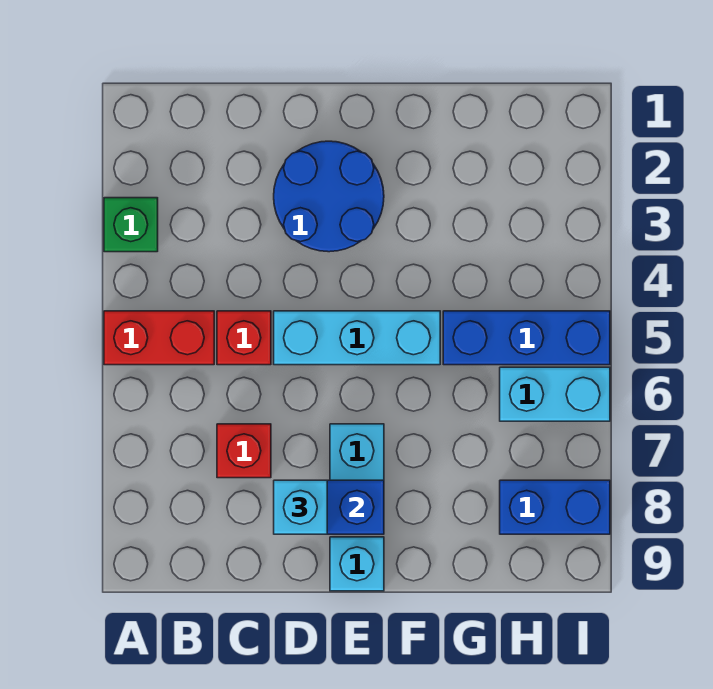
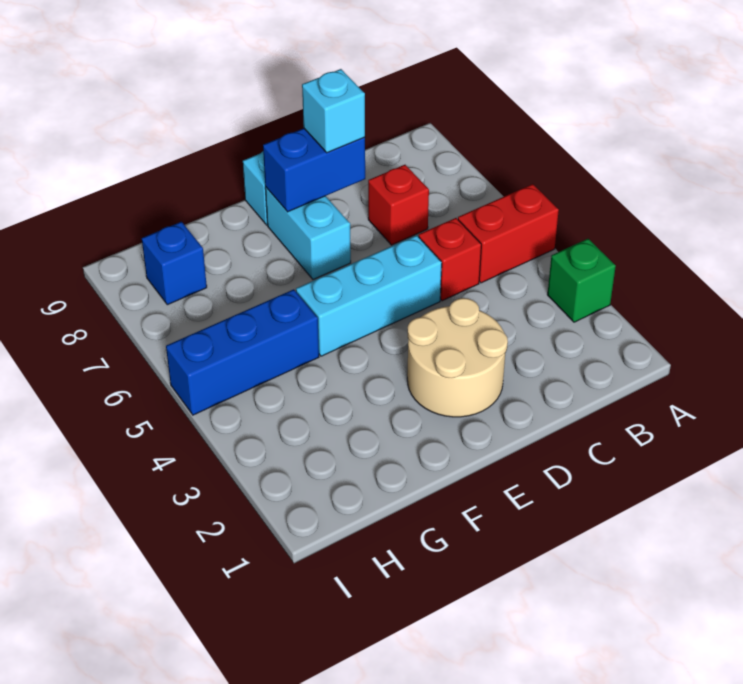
blue 2x2 round brick [274,141,384,252] -> tan 2x2 round brick [407,298,508,417]
cyan 1x2 brick [500,367,610,421] -> none
blue 1x2 brick [500,480,610,534] -> blue 1x1 brick [142,222,207,305]

